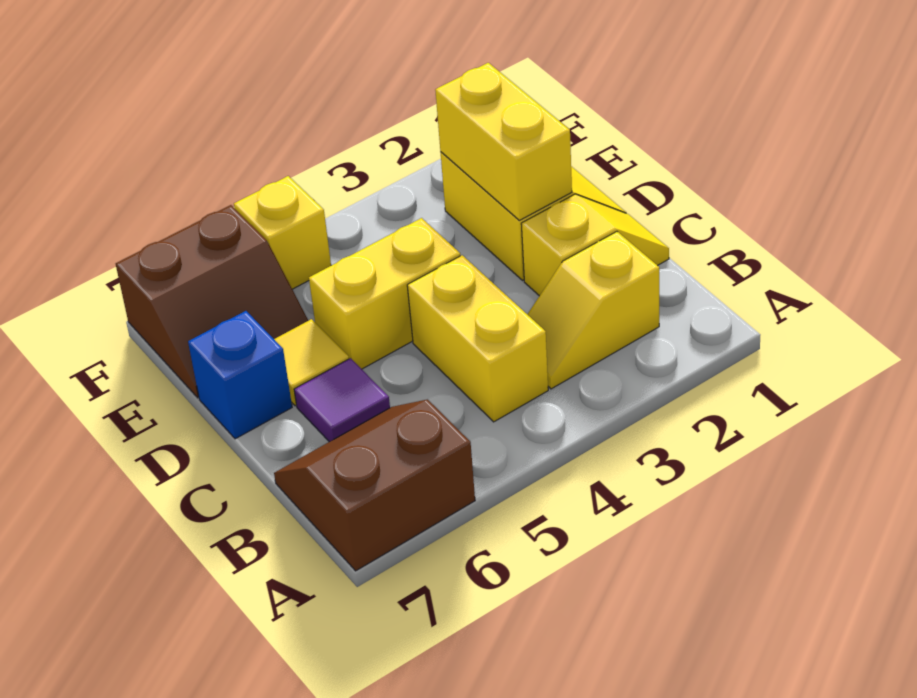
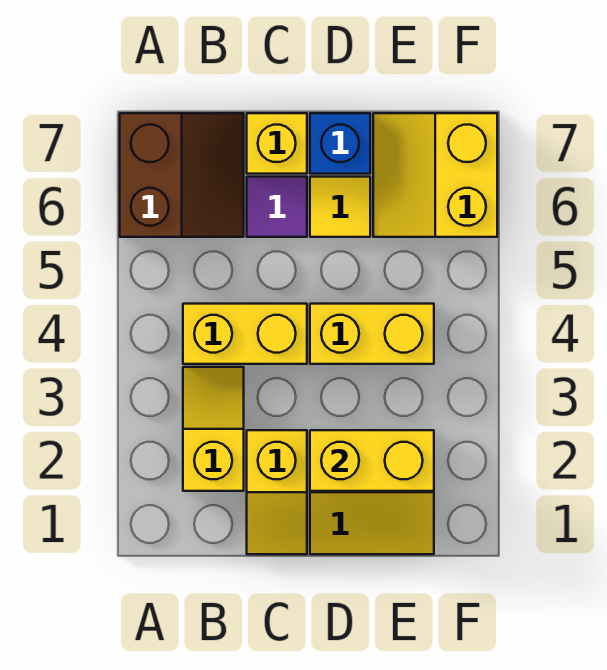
yellow 1x2 brick [309,218,460,369] -> yellow 1x2 brick turned to [310,304,434,364]
brown 2x2 slope [116,205,308,398] -> yellow 2x2 slope [373,113,497,237]
yellow 1x1 brick [234,176,331,289] -> yellow 1x1 brick moved to [247,113,307,174]

